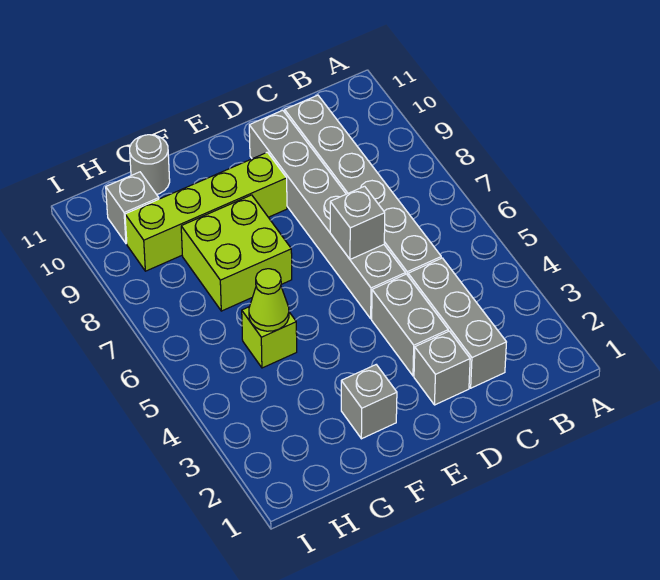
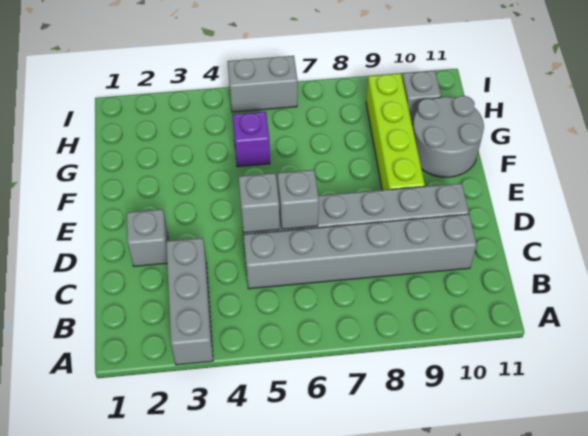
grey 1x3 brick [408,258,506,388] -> grey 1x3 brick turned to [166,238,213,365]
grey 1x2 brick [372,274,448,376] -> grey 1x2 brick moved to [227,56,298,112]
grey 1x1 brick [341,365,397,439] -> grey 1x1 brick moved to [239,173,280,233]
lime 2x2 brick [181,195,292,311] -> none
lime 1x1 brick [242,307,297,368] -> purple 1x1 brick [232,112,270,167]
lime 1x1 cone [249,269,289,331] -> none
grey 1x1 round brick [130,135,170,194] -> grey 2x2 round brick [413,96,484,177]

